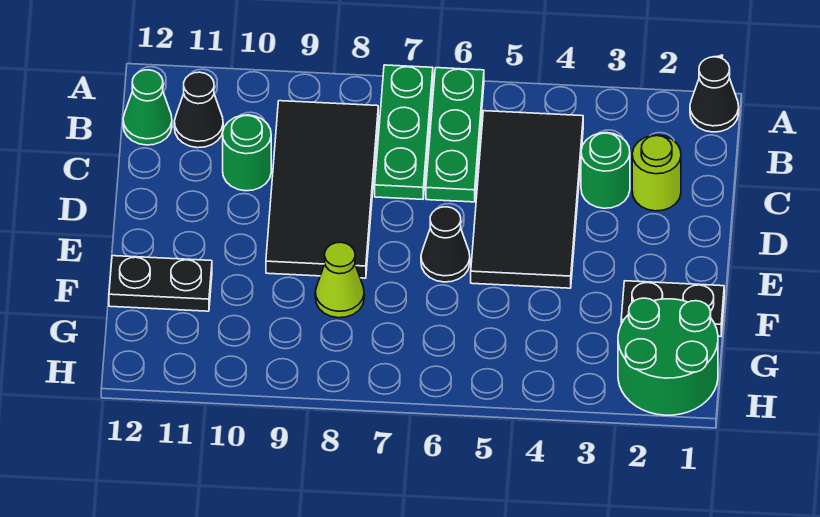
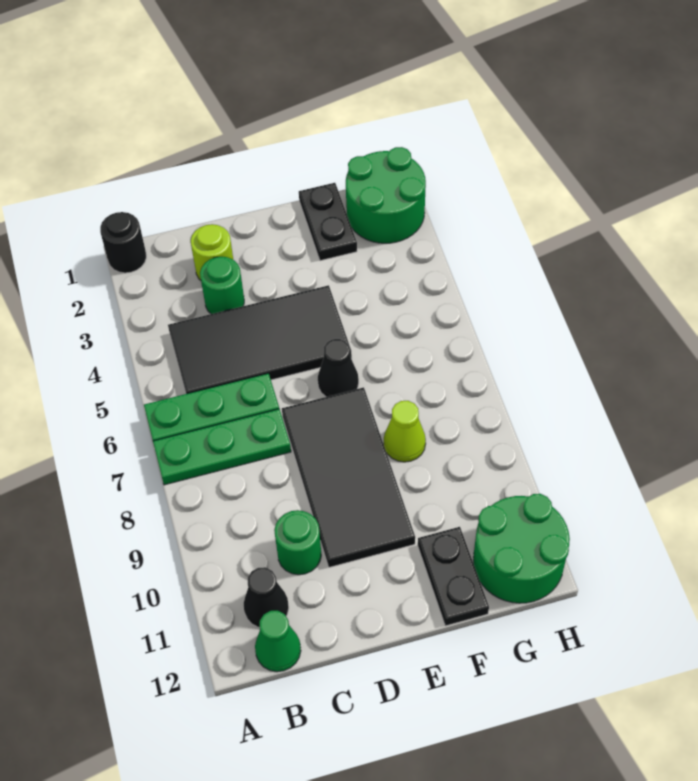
black 1x1 cone [690,57,739,132] -> black 1x1 round brick [100,212,146,273]
black 2x4 tile [266,101,378,278] -> black 2x4 tile turned to [282,387,415,567]
none -> green 2x2 round brick [473,494,570,603]

